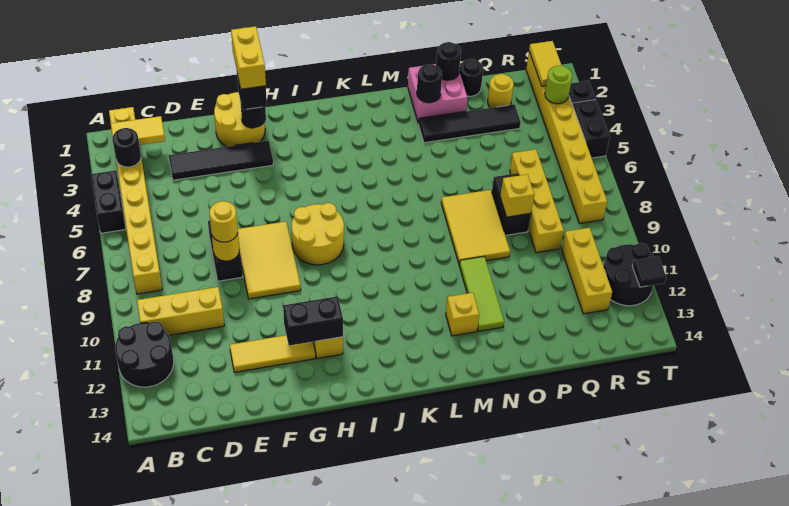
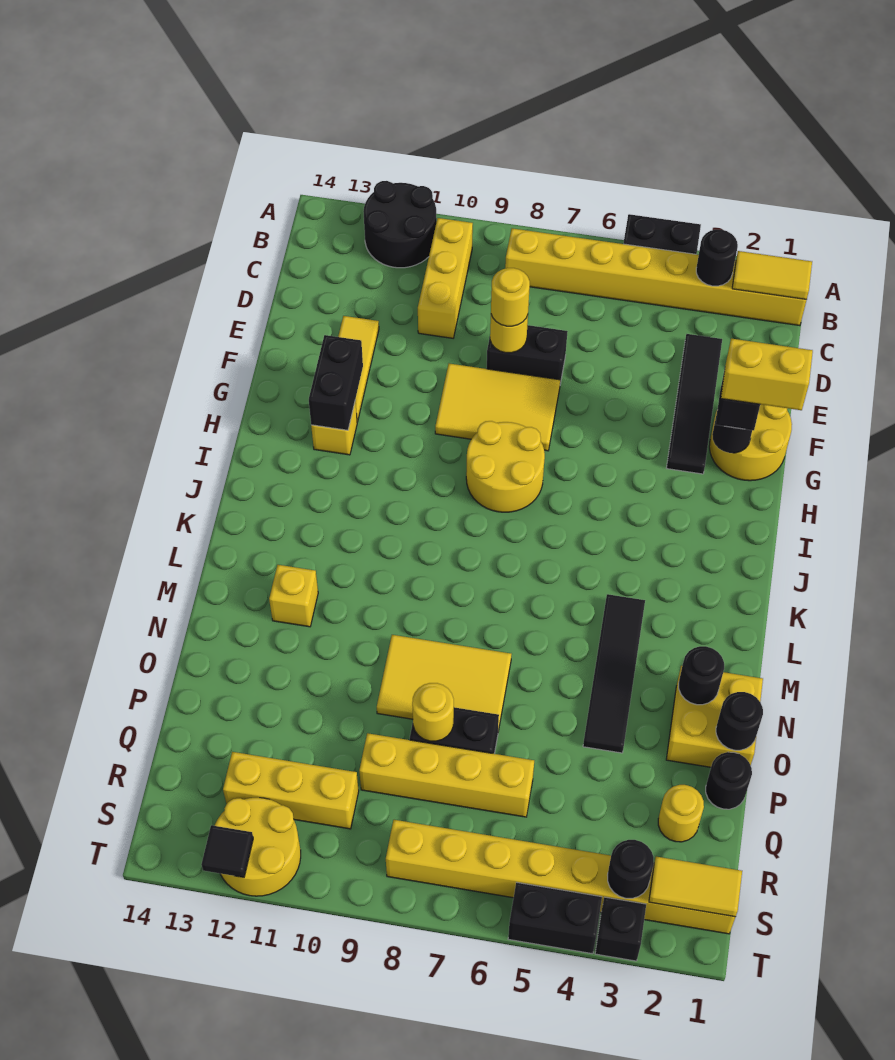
yellow 1x2 tile [111,116,165,145] -> yellow 1x2 tile turned to [732,251,812,299]
pink 2x2 brick [408,64,467,123] -> yellow 2x2 brick [666,666,763,767]
black 1x4 tile [418,104,521,143] -> black 1x4 tile moved to [583,594,645,753]
lime 1x3 tile [459,257,504,331] -> none
yellow 1x1 brick [500,174,534,217] -> yellow 1x1 round brick [412,683,454,741]
lime 1x1 round brick [545,66,572,104] -> black 1x1 round brick [608,840,654,898]
black 2x2 round brick [604,243,654,306] -> yellow 2x2 round brick [215,798,301,896]

